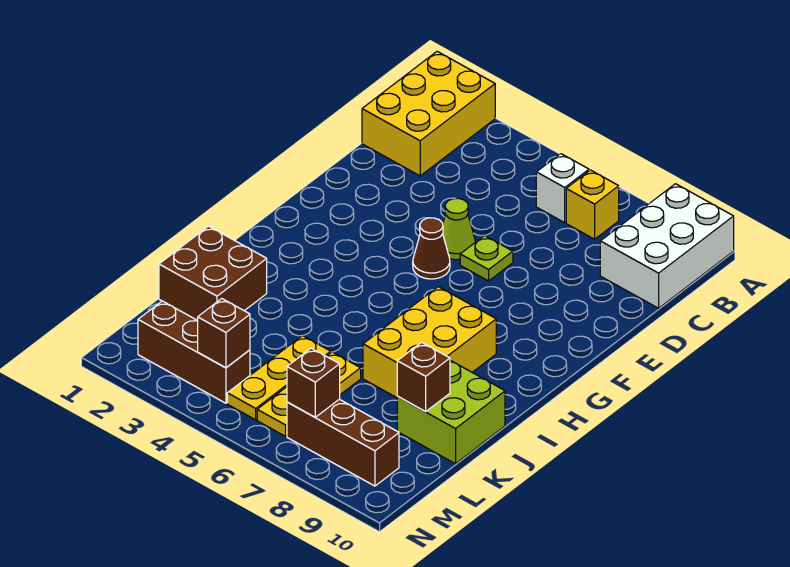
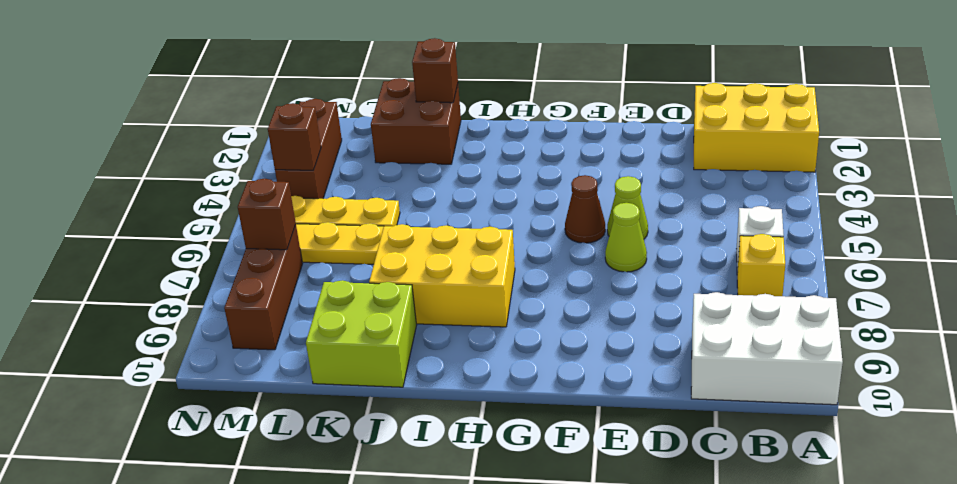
lime 1x1 plate [460,235,513,281] -> lime 1x1 cone [605,203,647,272]
brown 1x1 brick [397,342,450,412] -> brown 1x1 brick moved to [412,38,458,103]

